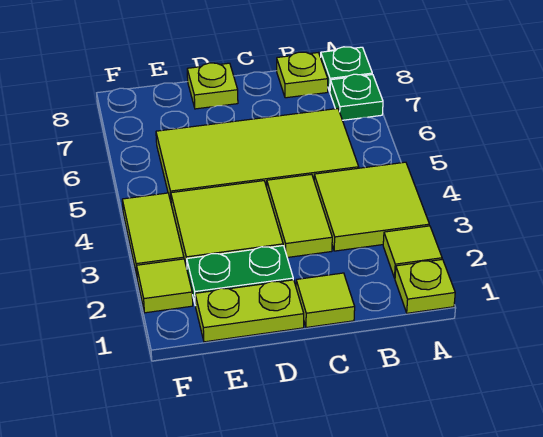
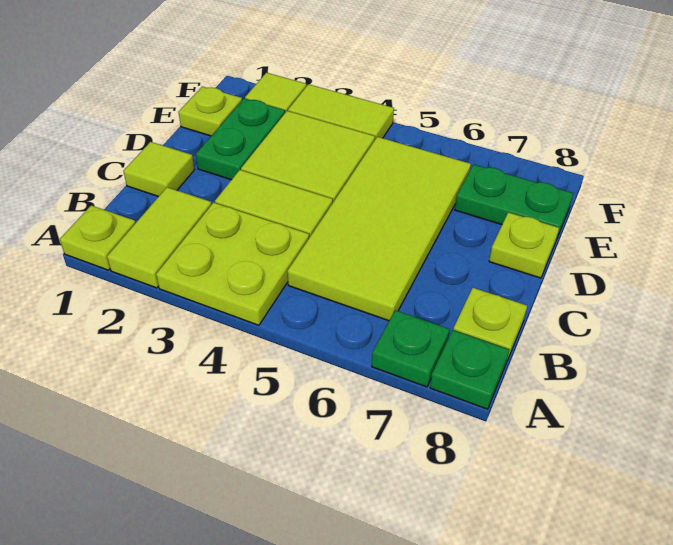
lime 1x1 tile [383,226,442,278] -> lime 1x2 tile [107,187,212,288]
lime 2x2 tile [314,162,429,251] -> lime 2x2 plate [156,203,309,325]
lime 1x2 plate [195,280,304,342] -> lime 1x1 plate [179,86,242,136]
none -> green 1x2 plate [455,164,573,238]

